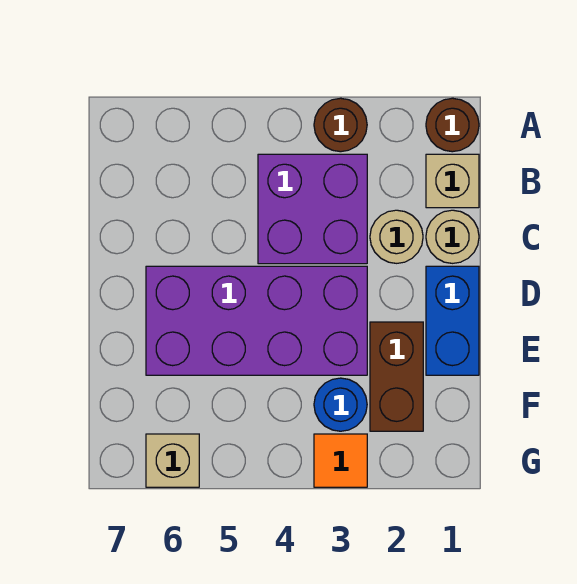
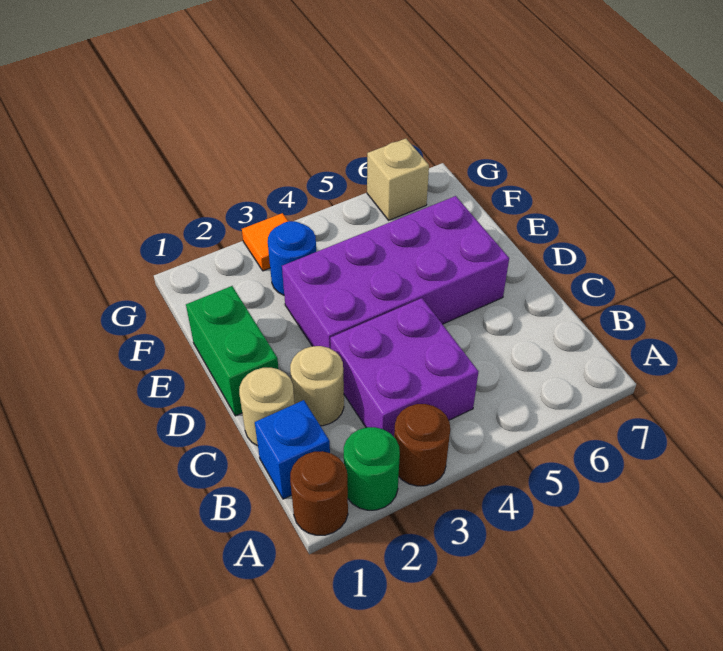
none -> green 1x1 round brick [344,427,400,510]
tan 1x1 brick [426,154,479,208] -> blue 1x1 brick [255,400,330,499]
blue 1x2 brick [426,266,479,375] -> green 1x2 brick [186,286,279,416]
brown 1x2 brick [370,322,423,431] -> none

